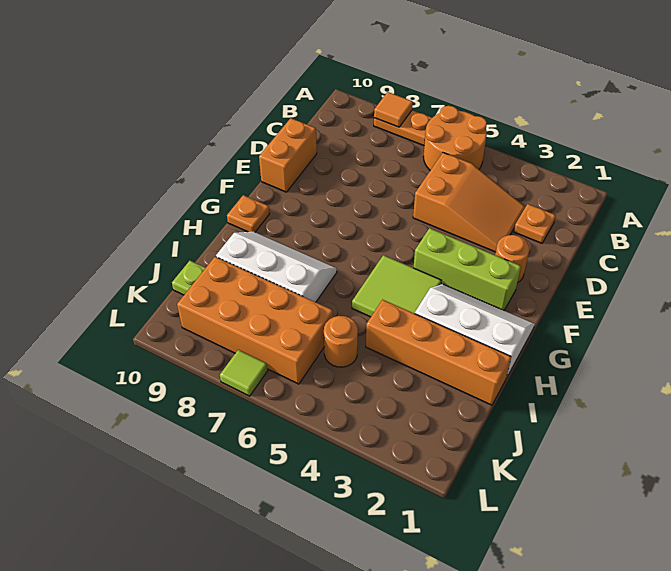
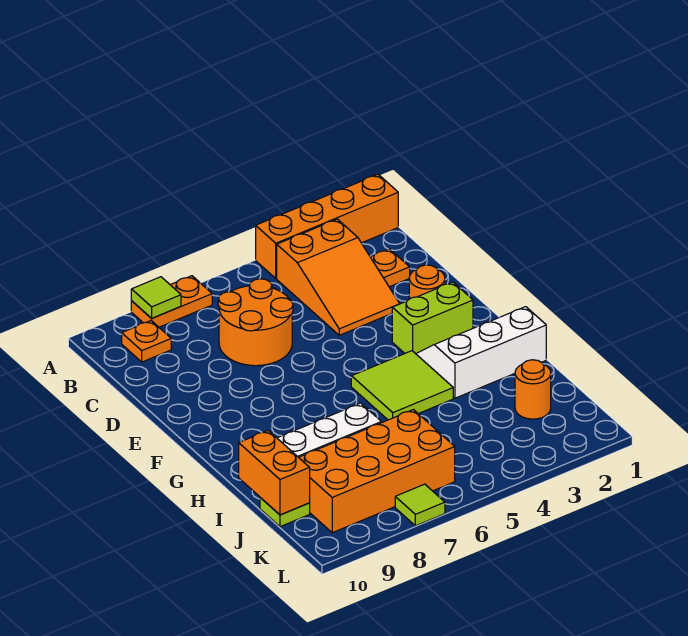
orange 2x2 round brick [423,106,487,170] -> orange 2x2 round brick moved to [218,279,293,366]
orange 1x1 tile [374,92,413,127] -> lime 1x1 tile [131,277,181,318]
orange 2x3 slope [413,153,525,252] -> orange 2x3 slope turned to [277,219,400,335]
orange 1x2 brick [259,118,317,192] -> orange 1x2 brick moved to [239,431,310,515]
lime 1x3 brick [413,228,521,310] -> lime 1x2 brick [392,282,473,354]
orange 1x1 plate [227,195,269,232] -> orange 1x1 plate moved to [122,321,171,362]
orange 1x4 brick [366,300,511,405] -> orange 1x4 brick moved to [256,174,398,278]
orange 1x1 round brick [324,316,358,367] -> orange 1x1 round brick moved to [515,360,551,419]

